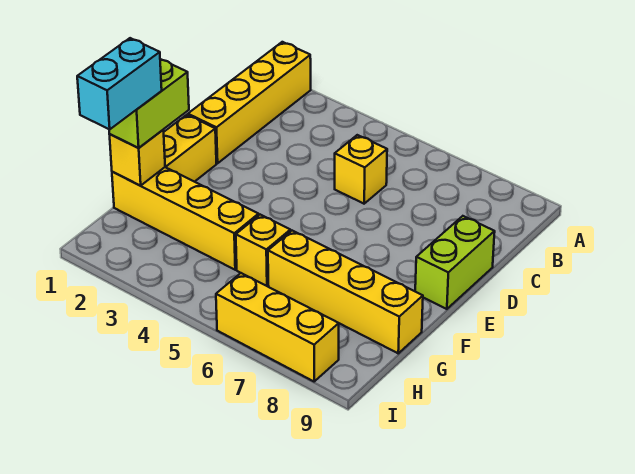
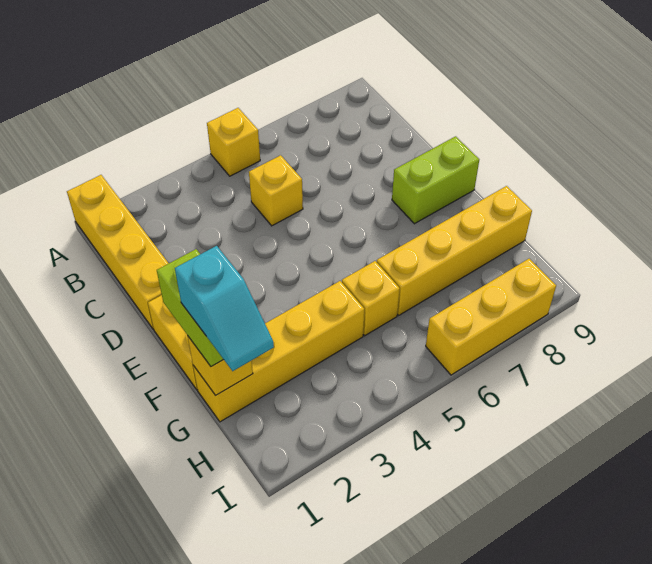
none -> yellow 1x1 brick [207,108,260,176]
lime 1x2 brick [415,216,495,309] -> lime 1x2 brick turned to [392,136,479,224]
cyan 1x2 brick [77,38,162,130] -> cyan 1x2 slope [175,246,274,371]

